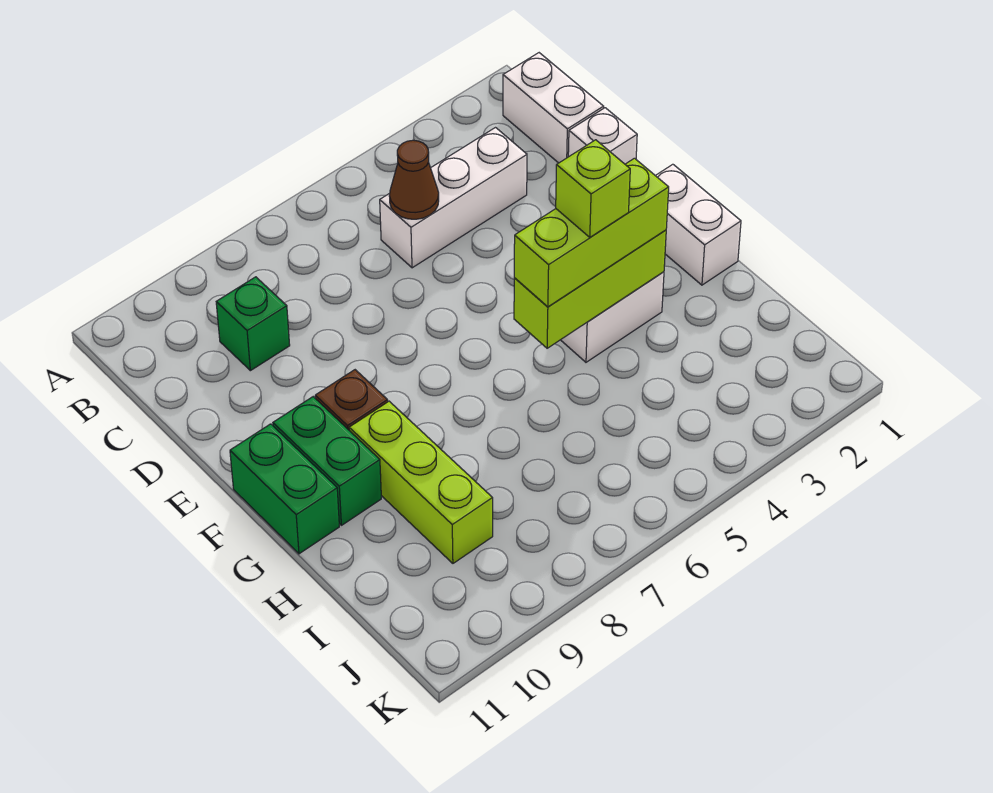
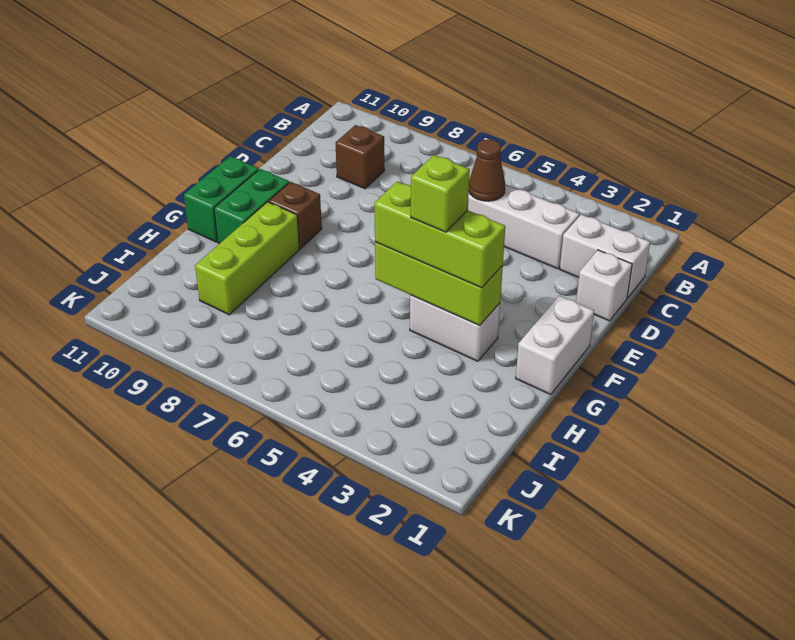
white 1x2 brick [503,53,604,163] -> white 1x2 brick turned to [560,214,650,298]
green 1x1 brick [216,277,290,371] -> brown 1x1 brick [336,125,385,189]

